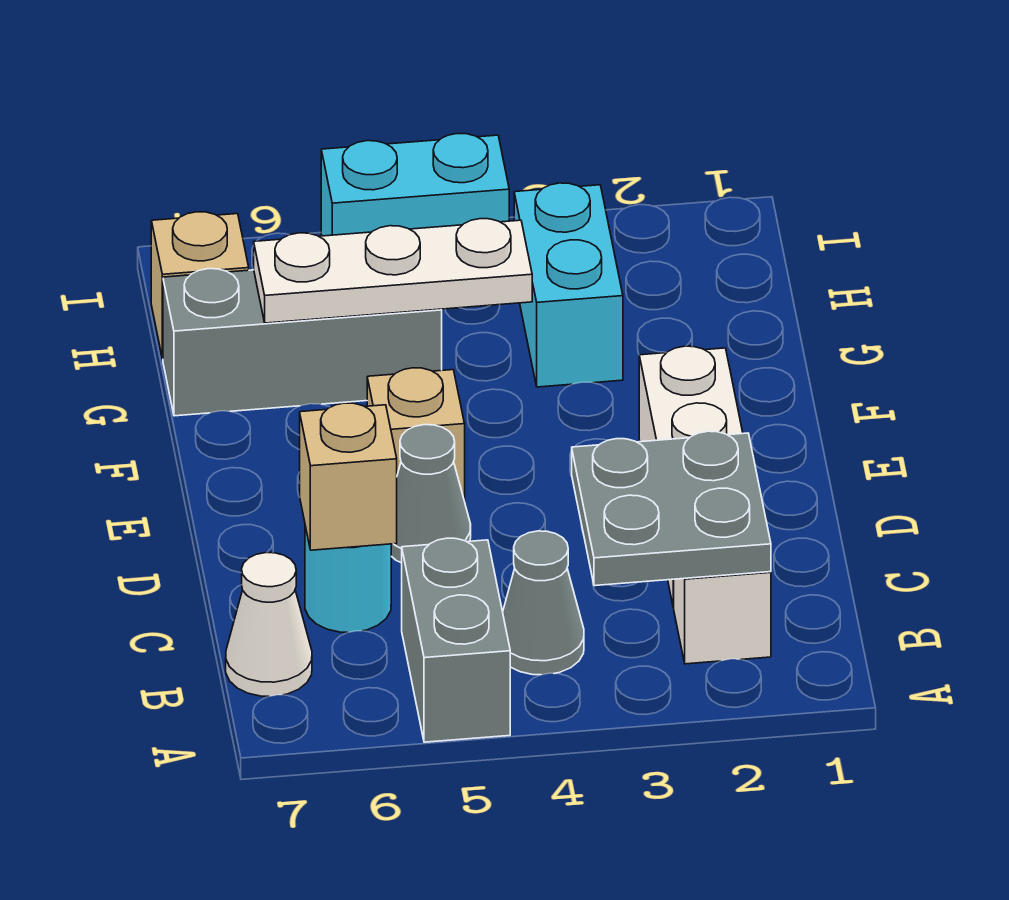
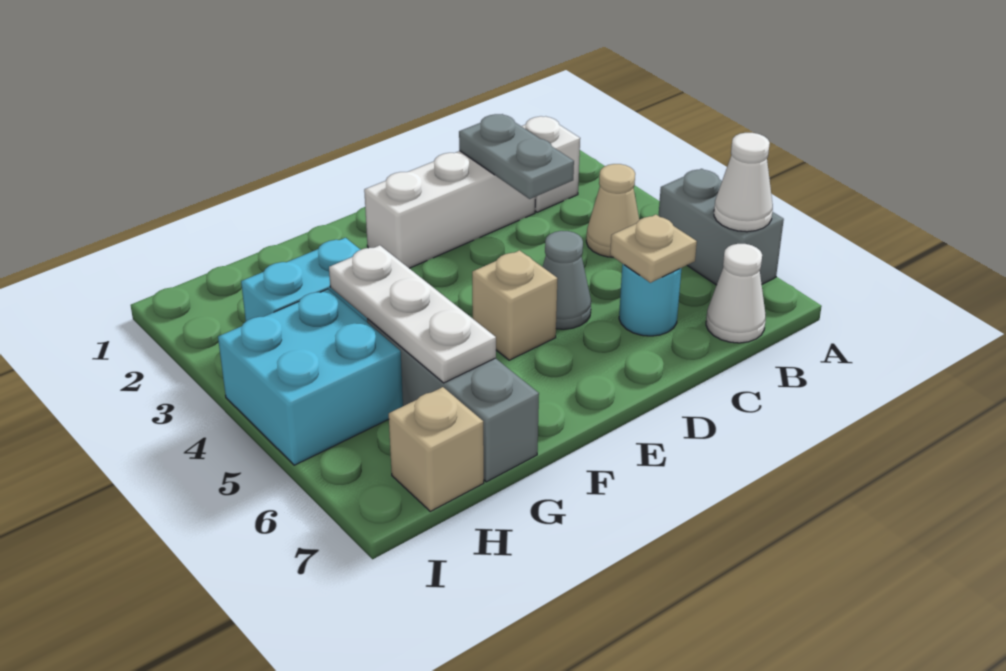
grey 1x2 brick [402,538,510,742] -> grey 1x2 brick turned to [659,169,784,285]
none -> white 1x1 cone [714,133,773,232]
grey 2x2 plate [572,431,771,586] -> grey 1x2 plate [459,114,574,199]
grey 1x1 cone [503,531,584,675] -> tan 1x1 cone [586,164,639,257]
tan 1x1 brick [300,403,397,550] -> tan 1x1 plate [610,215,697,283]
cyan 1x2 brick [321,134,509,236] -> cyan 2x2 brick [218,289,403,465]

